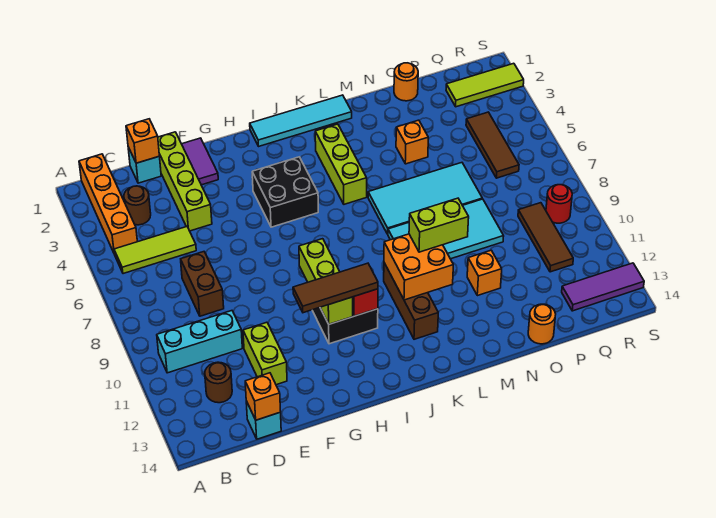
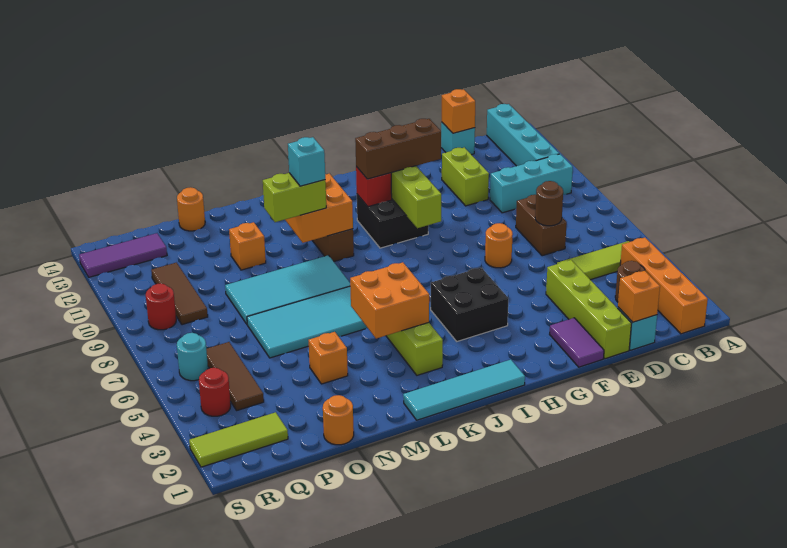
none -> cyan 1x4 brick [487,104,559,166]
brown 1x1 round brick [205,362,232,403] -> brown 1x1 round brick moved to [535,181,563,226]
none -> orange 1x1 round brick [485,223,513,268]
brown 1x3 tile [293,263,378,313] -> brown 1x3 brick [355,119,441,179]
none -> orange 2x2 brick [350,262,429,339]
none -> cyan 1x1 brick [288,137,325,186]
none -> red 1x1 round brick [199,368,231,416]
none -> cyan 1x1 round brick [177,333,208,381]

